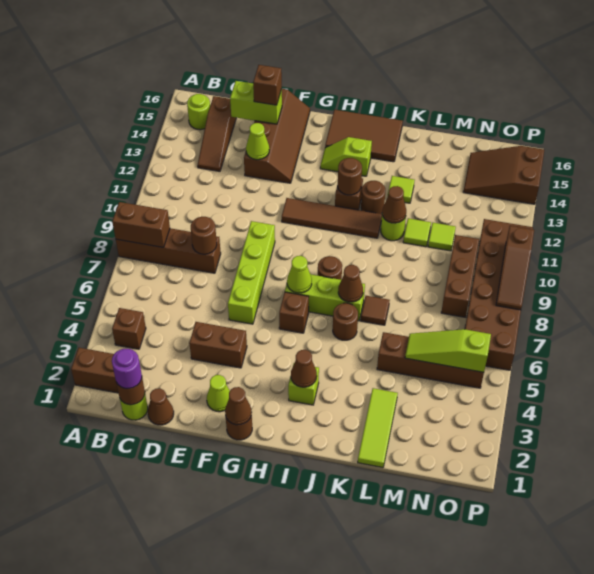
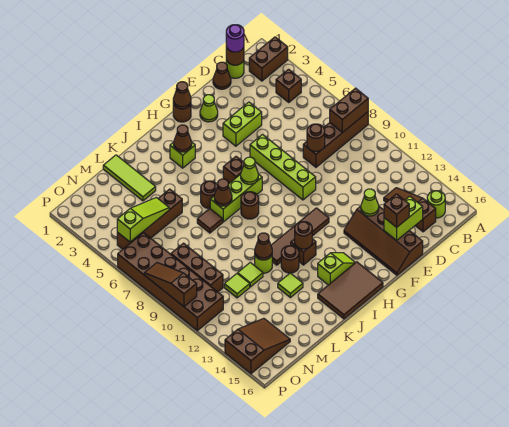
brown 1x2 brick [189,322,247,368] -> lime 1x2 brick [223,102,262,146]

